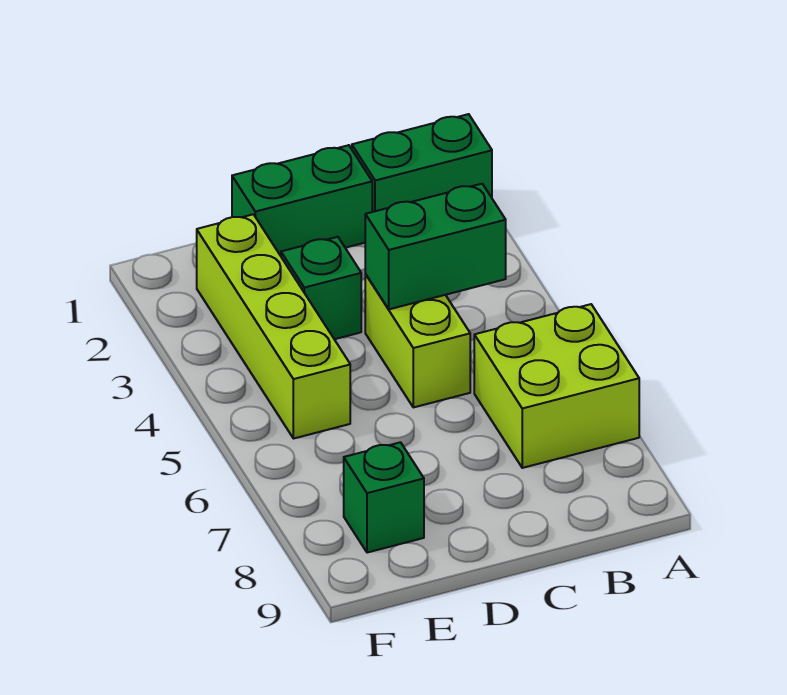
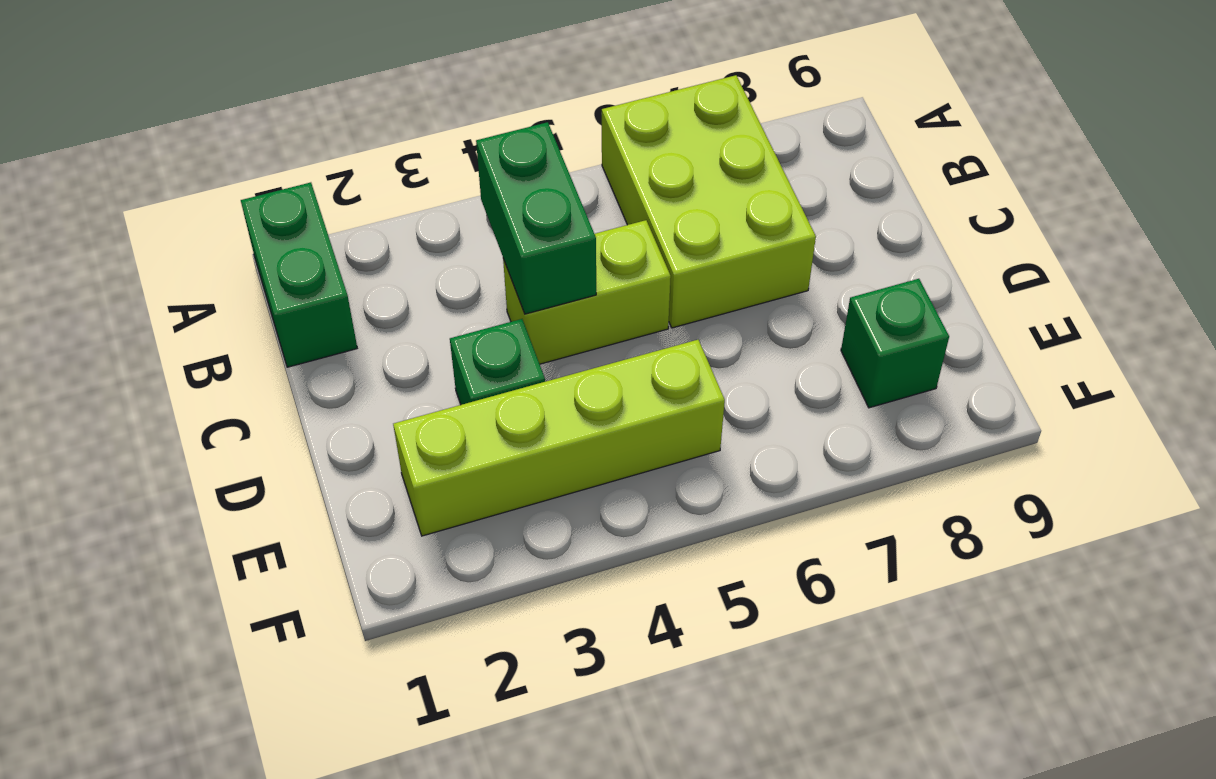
lime 2x2 brick [474,304,639,468] -> lime 2x3 brick [602,75,816,328]
green 1x2 brick [232,145,372,256] -> none

